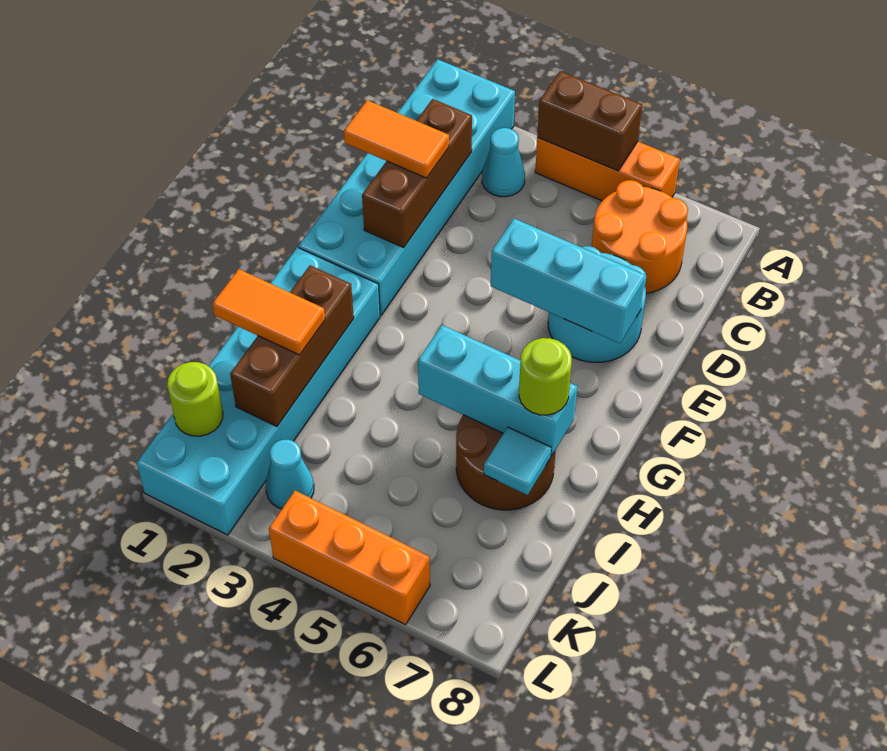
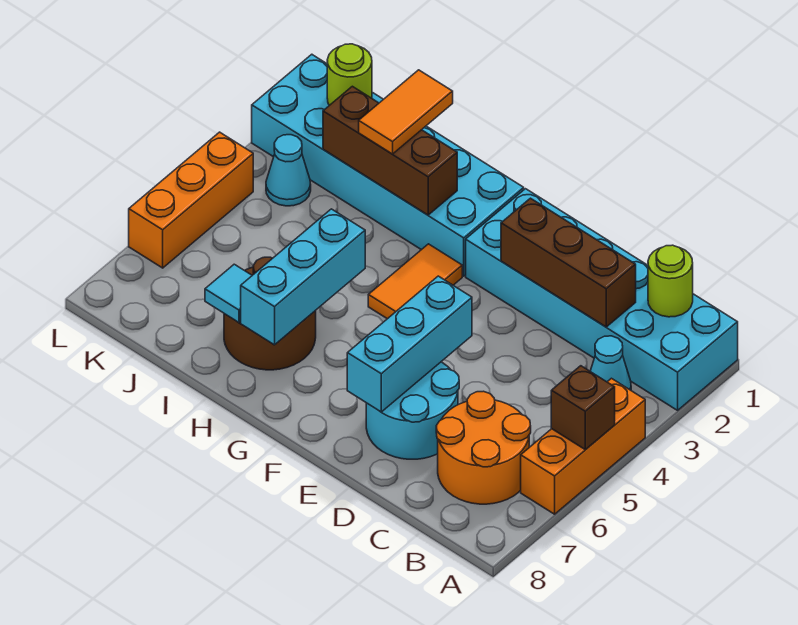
brown 1x2 brick [537,71,642,171] -> brown 1x1 brick [551,366,615,450]
orange 1x2 tile [344,100,449,178] -> orange 1x2 tile moved to [368,244,462,319]
lime 1x1 round brick [519,338,572,415] -> lime 1x1 round brick moved to [648,245,693,317]

